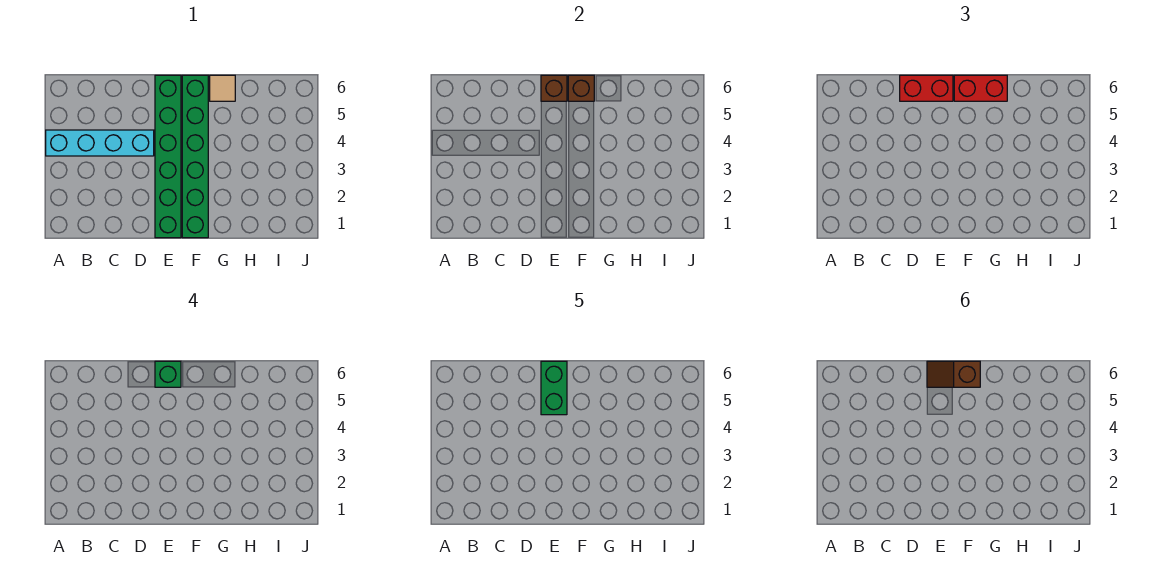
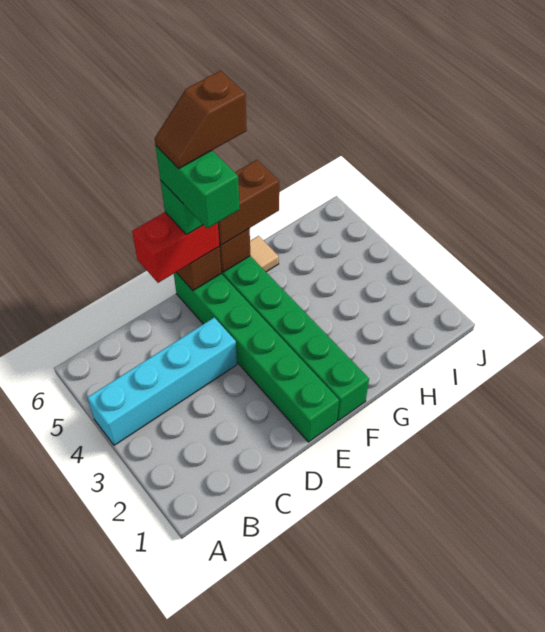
red 1x2 brick [954,75,1007,101] -> brown 1x2 brick [218,160,279,245]

